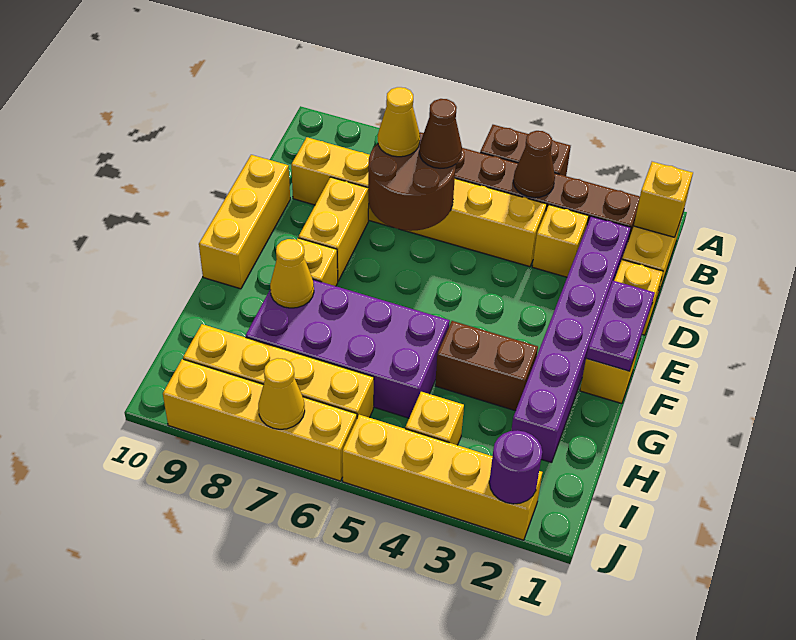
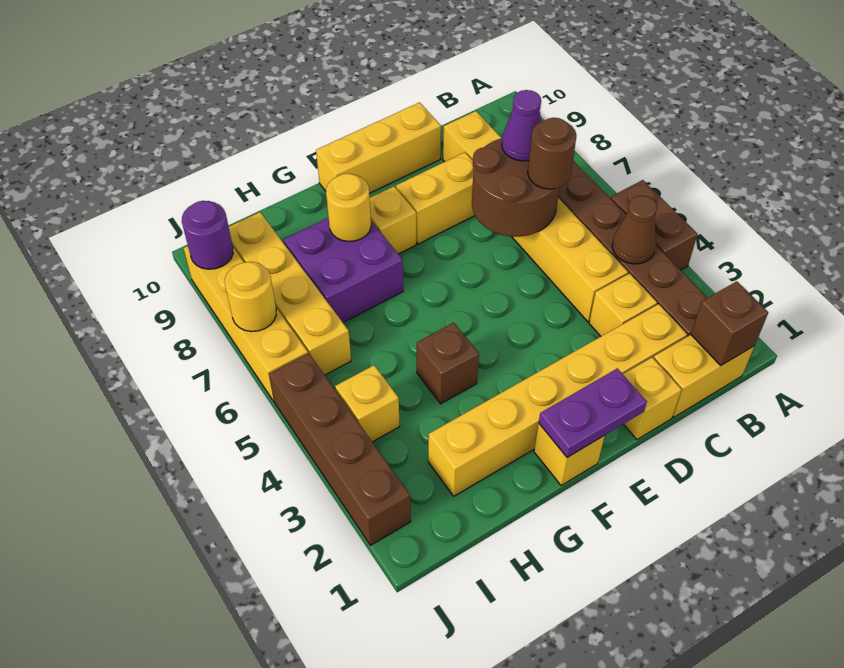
yellow 1x1 brick [634,162,693,237] -> brown 1x1 brick [691,281,768,366]
purple 1x6 brick [511,216,631,463] -> yellow 1x6 brick [428,304,687,496]
brown 1x1 cone [419,99,462,168] -> brown 1x1 round brick [528,118,577,189]
yellow 1x1 cone [378,87,420,157] -> purple 1x1 cone [502,90,541,161]
brown 1x2 brick [435,321,538,411] -> brown 1x1 brick [417,323,479,404]
purple 2x4 brick [245,280,450,418] -> purple 2x2 brick [283,218,403,322]
yellow 1x1 cone [270,239,314,308] -> yellow 1x1 round brick [326,174,371,242]
yellow 1x4 brick [342,415,543,540] -> brown 1x4 brick [269,353,411,545]
purple 1x1 round brick [489,430,542,504] -> purple 1x1 round brick moved to [182,201,233,269]
yellow 1x1 cone [258,358,305,429] -> yellow 1x1 round brick [225,262,276,332]

